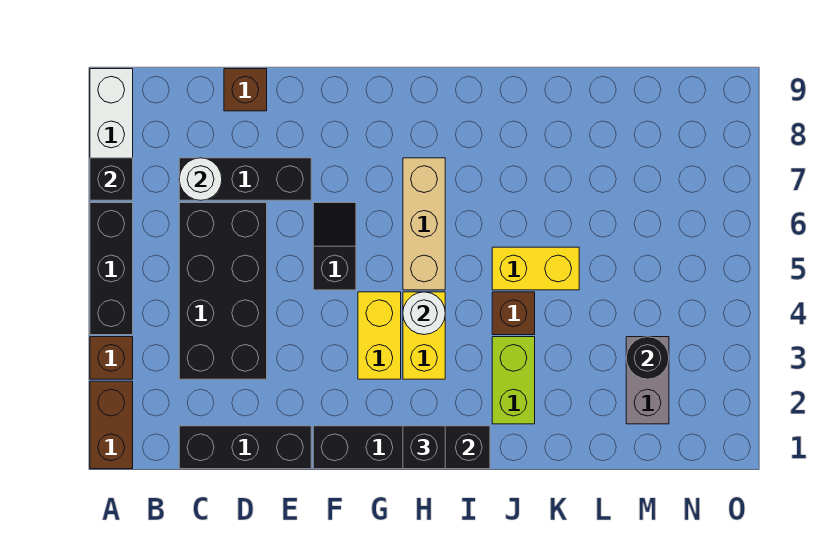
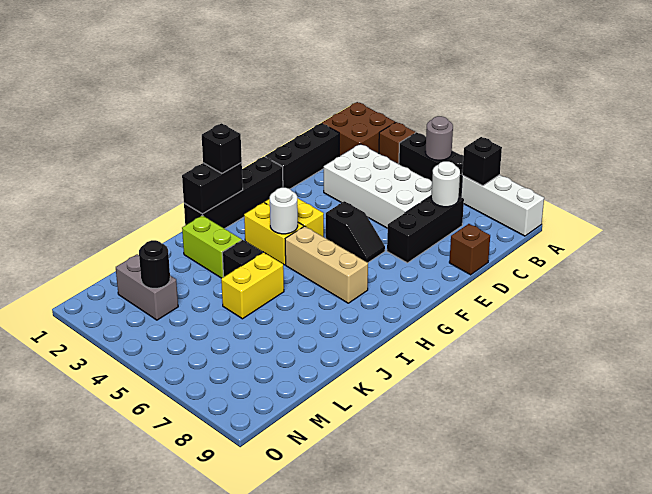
brown 1x2 brick [90,381,133,469] -> brown 2x2 brick [322,102,395,156]
none -> grey 1x1 round brick [425,116,453,160]
black 2x4 brick [179,203,267,379] -> white 2x4 brick [324,144,432,228]
brown 1x1 brick [492,292,535,335] -> black 1x1 brick [222,240,262,277]

